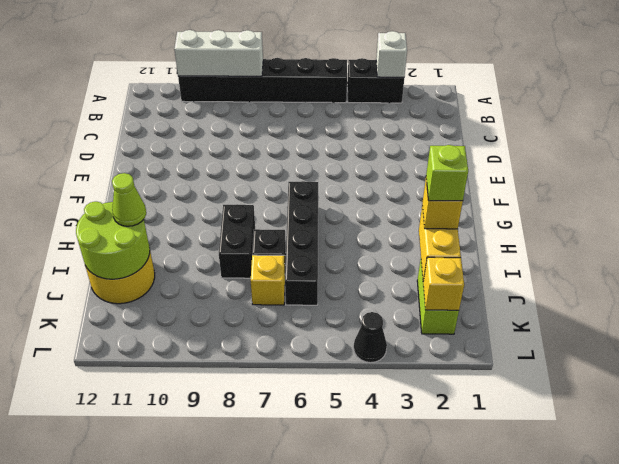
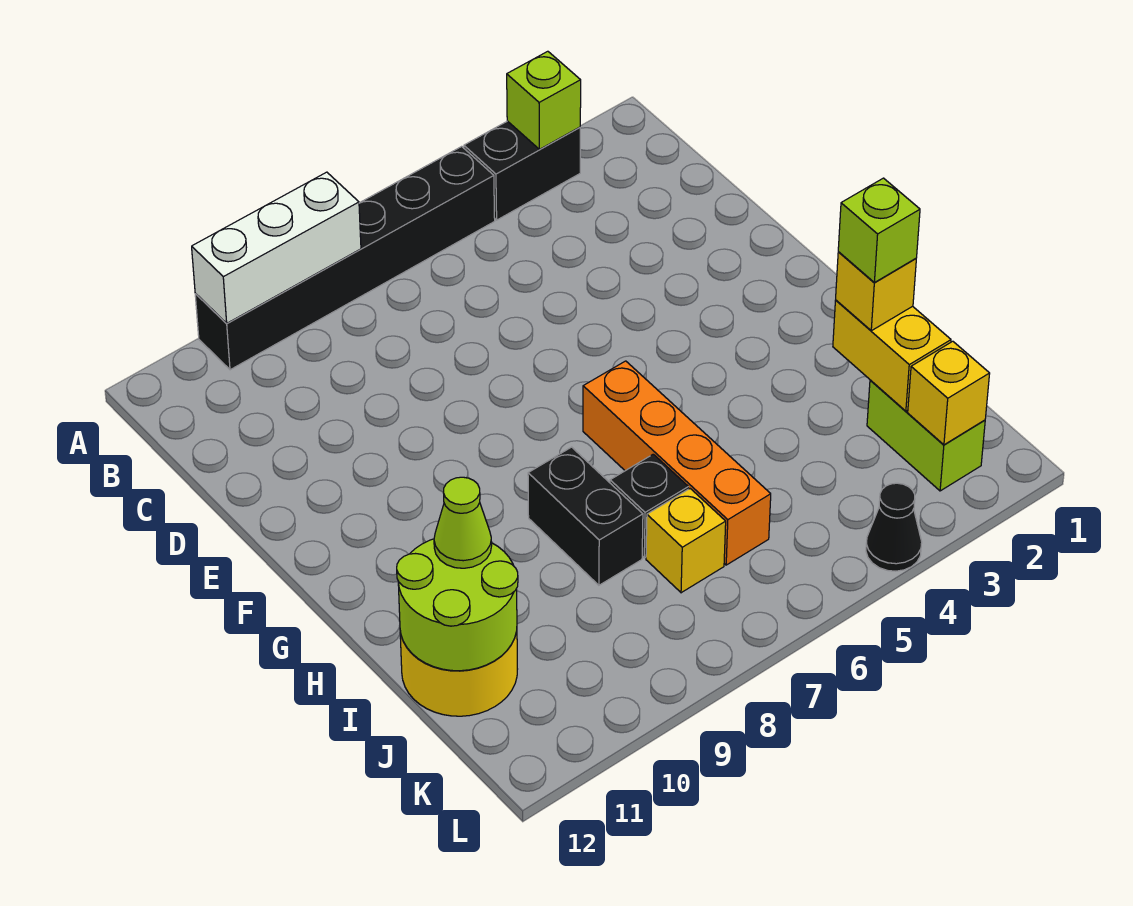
white 1x1 brick [376,31,407,77] -> lime 1x1 brick [507,51,581,149]
black 1x4 brick [285,181,318,305] -> orange 1x4 brick [583,361,771,565]

